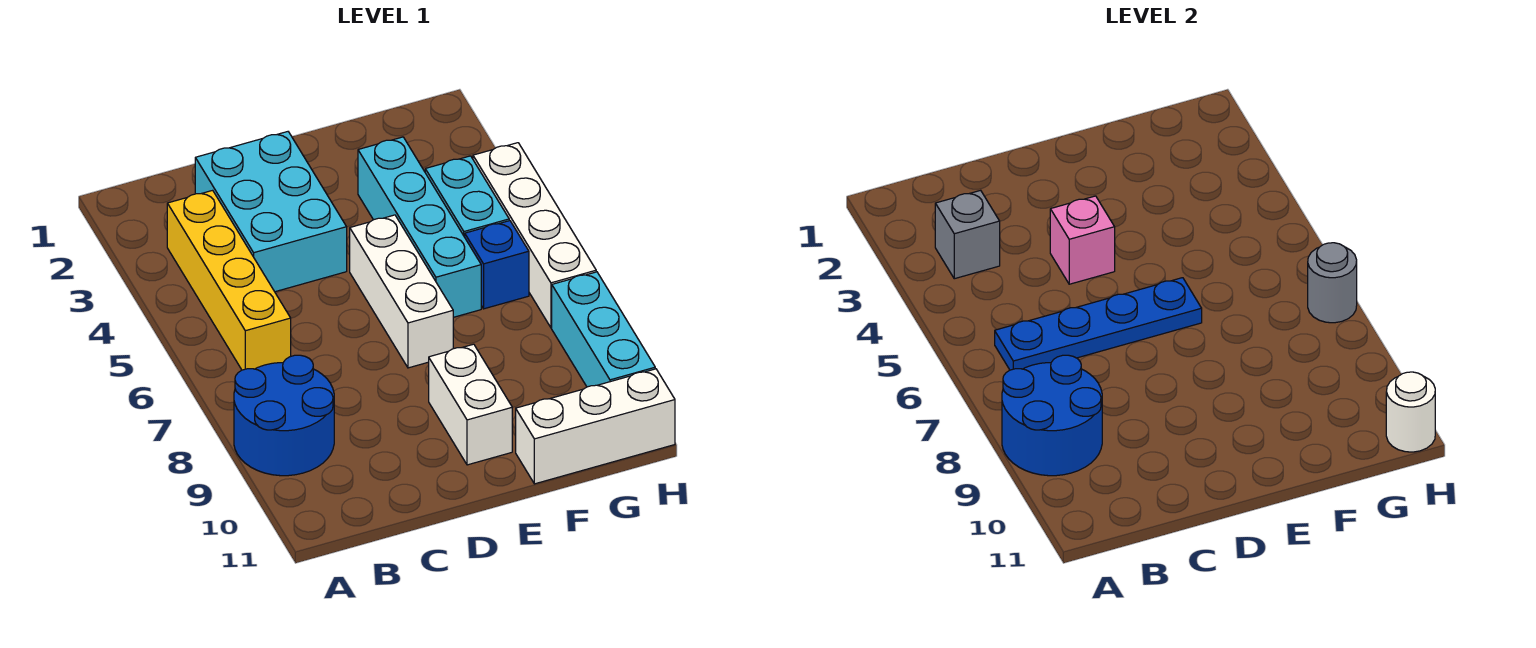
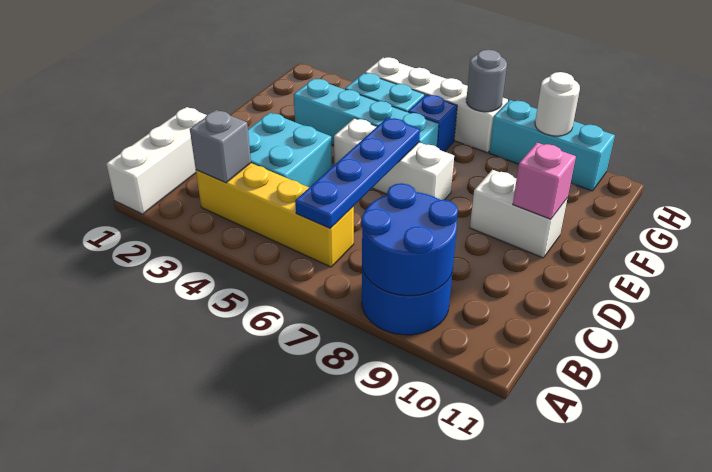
cyan 2x3 brick [195,132,347,292] -> cyan 2x2 brick [248,113,332,187]
pink 1x1 brick [1050,196,1115,284] -> pink 1x1 brick moved to [513,143,576,219]
white 1x3 brick [516,369,675,484] -> white 1x3 brick moved to [106,107,207,214]
white 1x1 round brick [1386,372,1435,452] -> white 1x1 round brick moved to [535,72,580,136]

